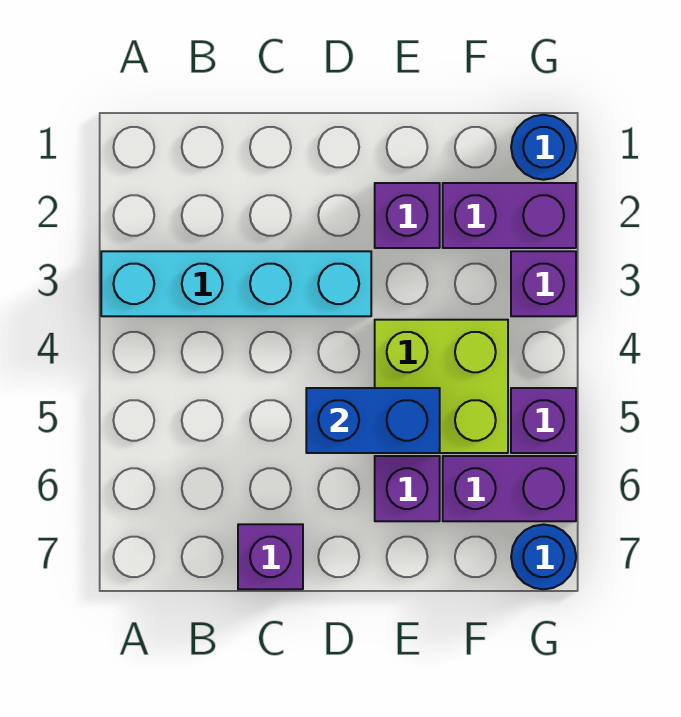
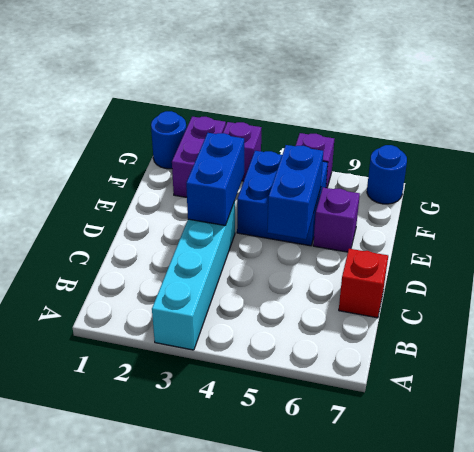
purple 1x1 brick [238,524,303,589] -> red 1x1 brick [339,249,388,318]
none -> blue 1x2 brick [186,133,244,225]
purple 1x1 brick [375,183,440,248] -> none
lime 2x2 brick [375,320,508,453] -> blue 2x2 brick [237,151,328,246]
purple 1x2 brick [443,456,576,521] -> none

